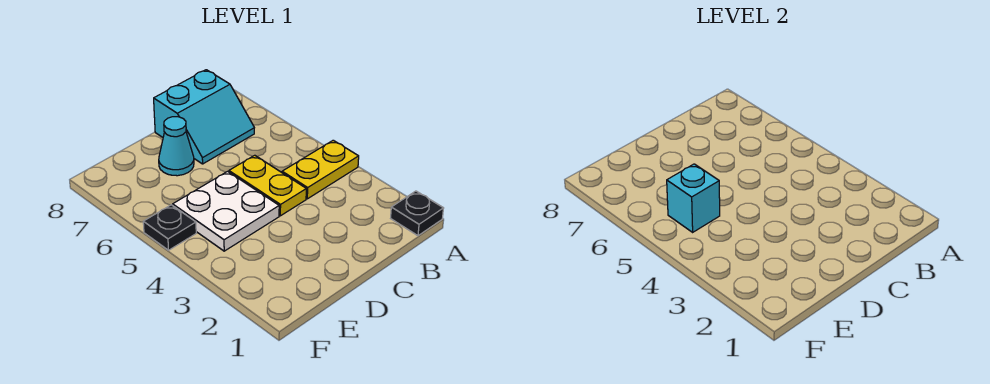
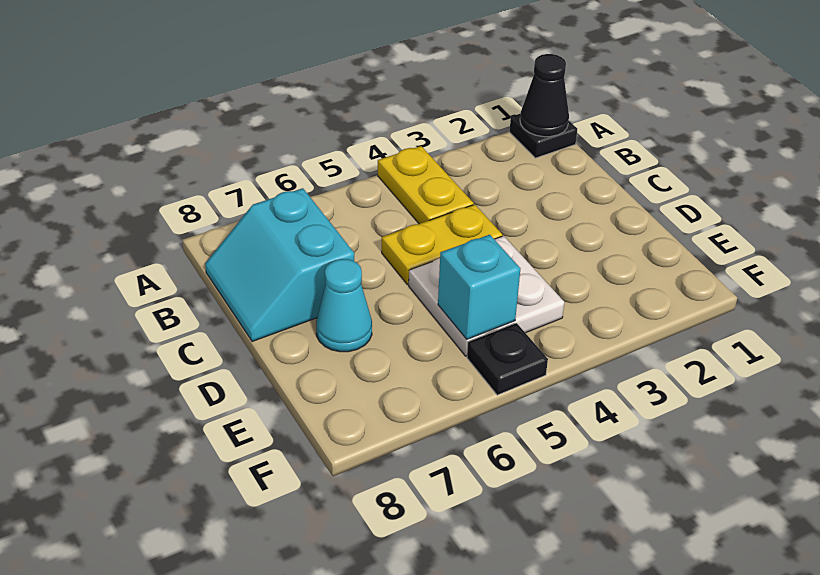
none -> black 1x1 cone [520,54,569,137]
cyan 2x2 slope [154,70,254,164] -> cyan 2x2 slope turned to [205,188,354,342]

